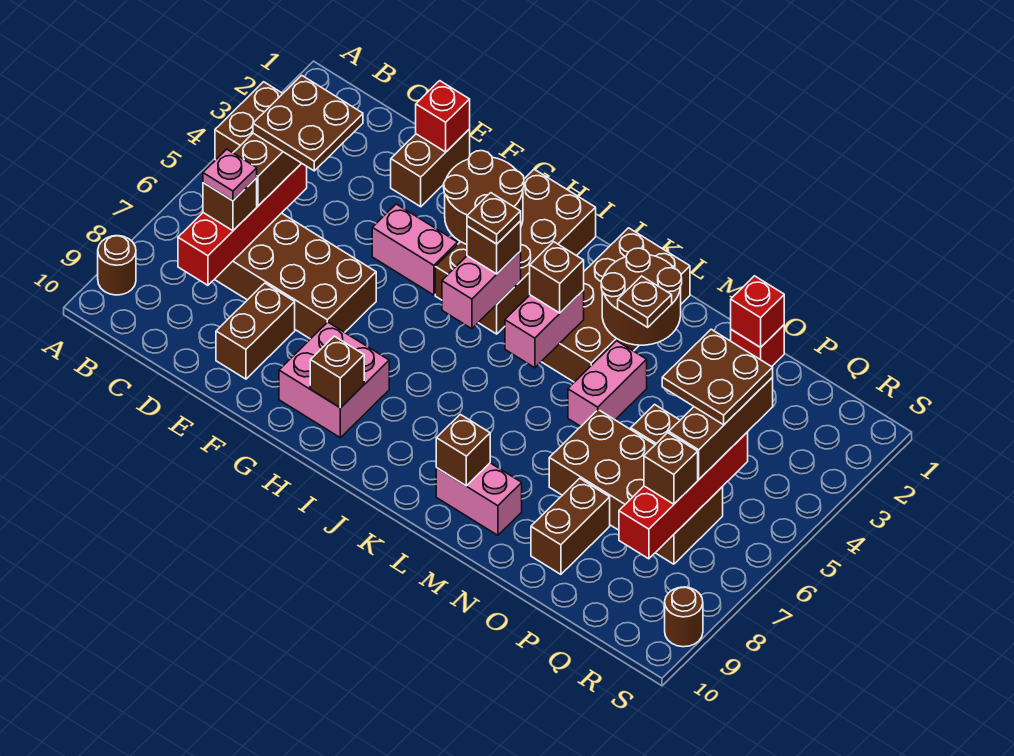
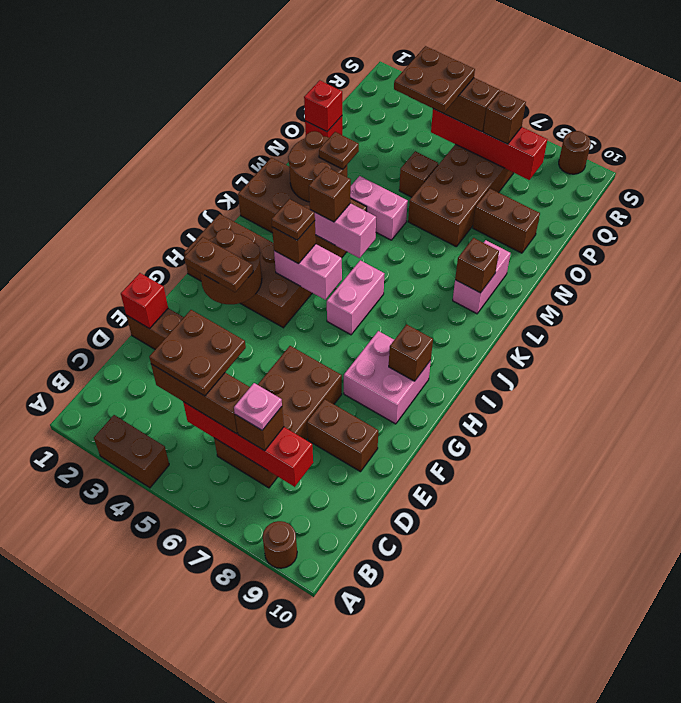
pink 1x2 brick [372,204,458,295] -> pink 1x2 brick moved to [327,260,384,335]
none -> brown 1x2 plate [184,237,253,292]

